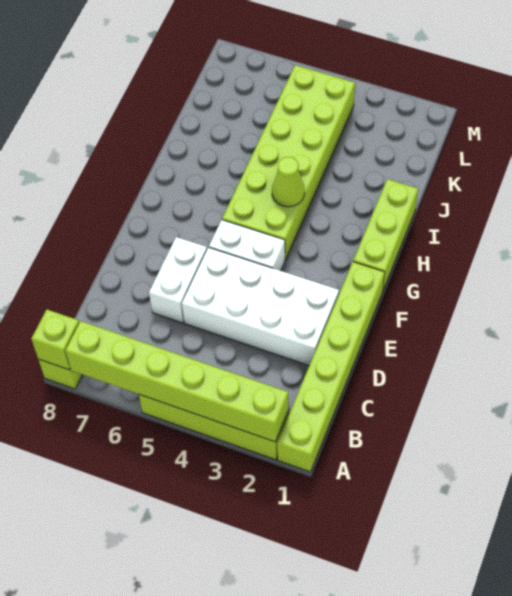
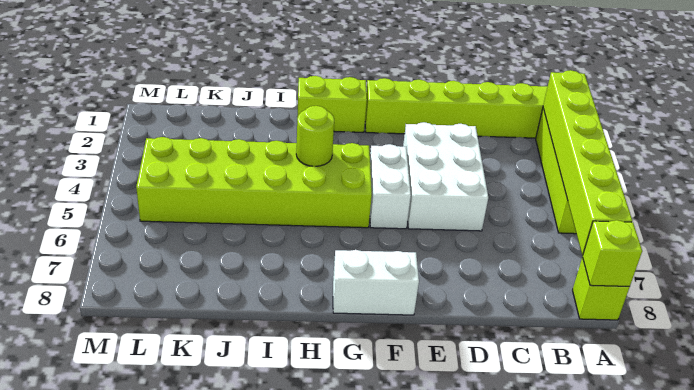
white 2x4 brick [182,248,339,365] -> white 2x3 brick [403,122,488,231]
white 1x2 brick [149,237,207,323] -> white 1x2 brick moved to [333,250,419,315]
lime 1x3 brick [353,179,418,290] -> lime 1x2 brick [297,76,367,132]
lime 1x1 cone [272,157,305,207] -> lime 1x1 round brick [296,106,334,166]

